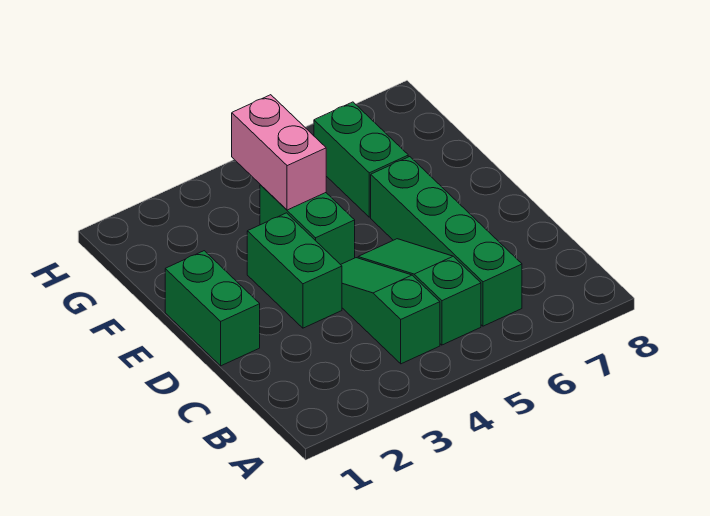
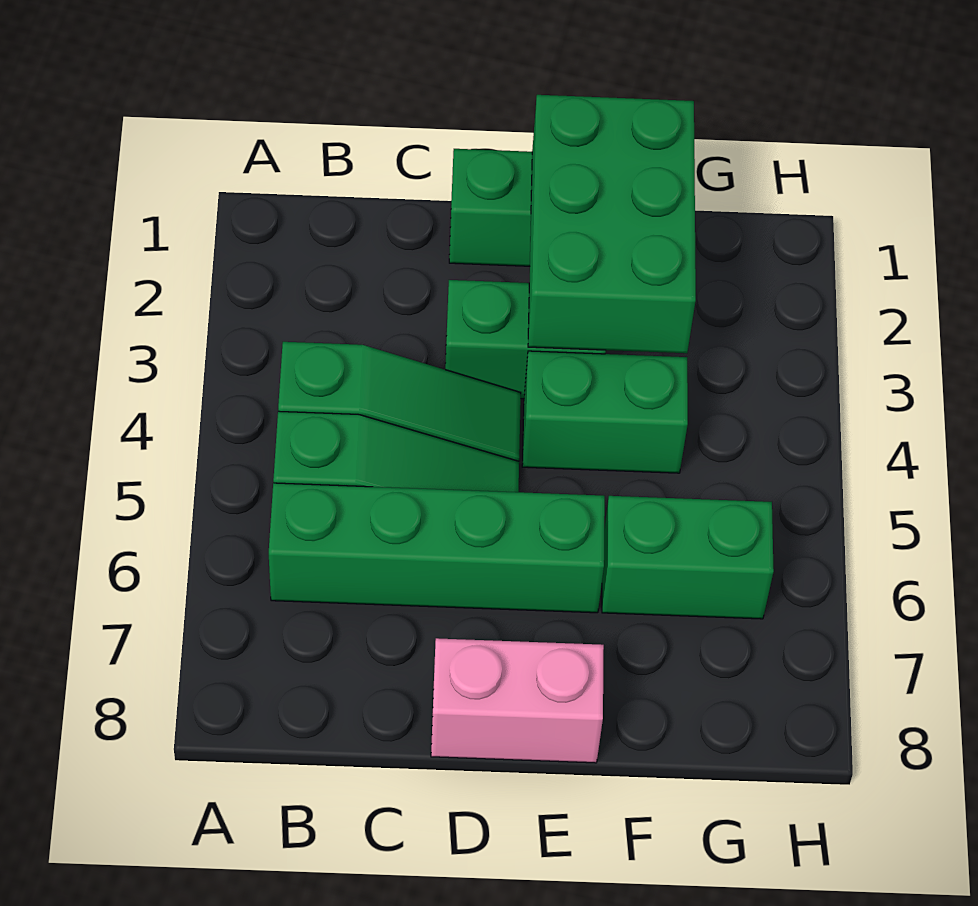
none -> green 2x3 brick [528,95,696,353]
pink 1x2 brick [232,95,326,210] -> pink 1x2 brick moved to [431,638,604,763]

